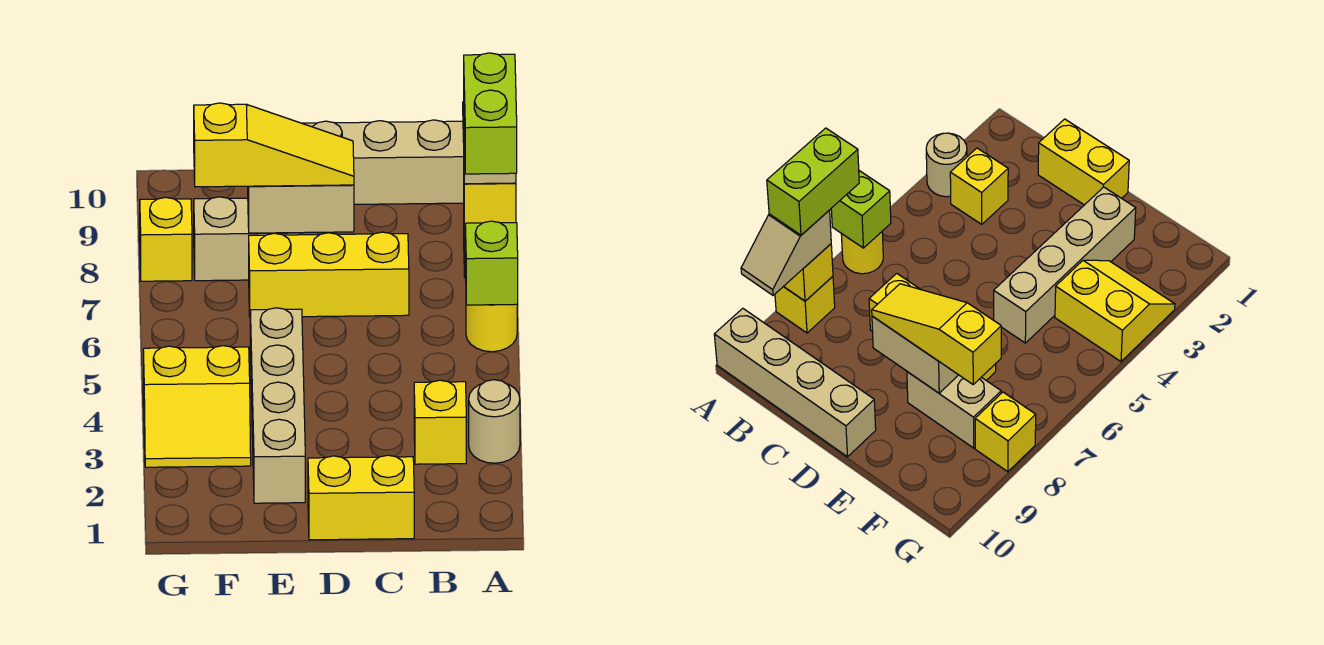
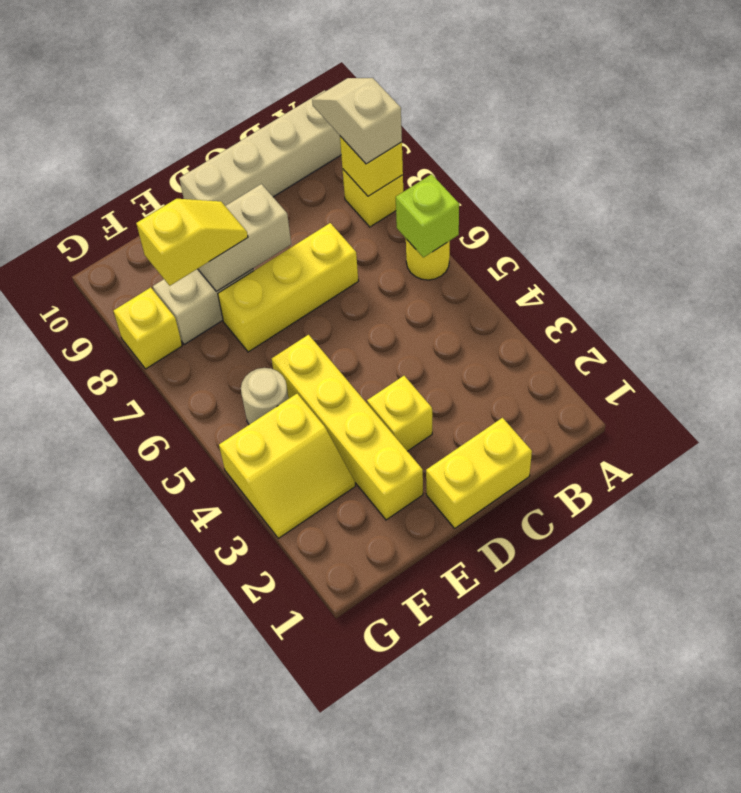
tan 1x1 round brick [469,380,520,463] -> tan 1x1 round brick moved to [241,368,289,424]
lime 1x2 brick [464,53,517,174] -> none
yellow 1x1 brick [414,380,466,464] -> yellow 1x1 brick moved to [367,376,432,451]
yellow 1x3 slope [194,103,354,187] -> yellow 1x2 slope [136,199,248,286]
tan 1x4 brick [250,308,305,503] -> yellow 1x4 brick [272,335,423,520]

